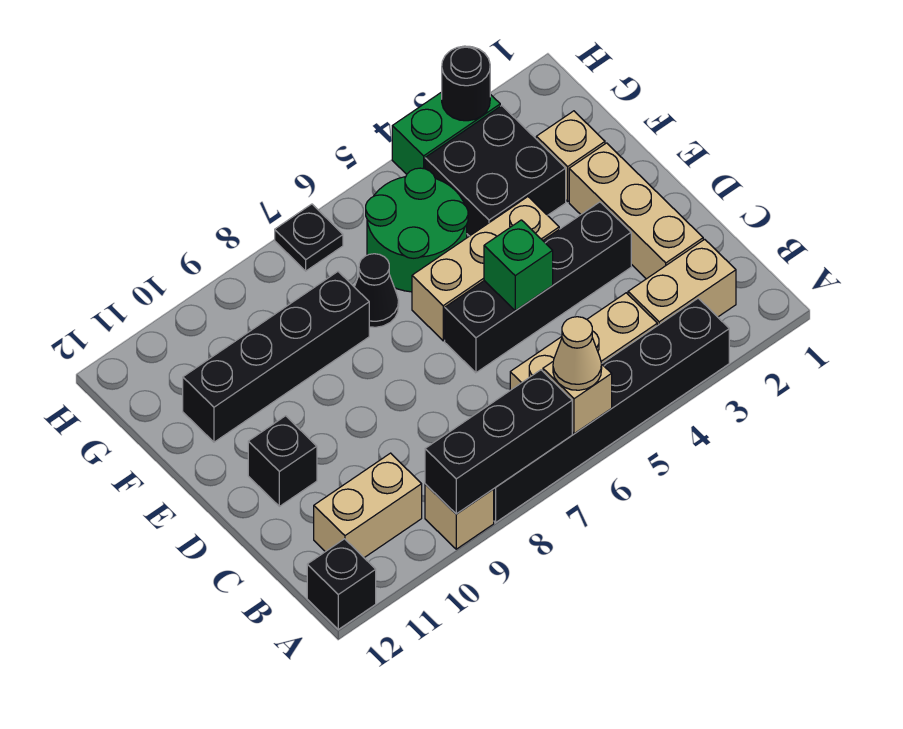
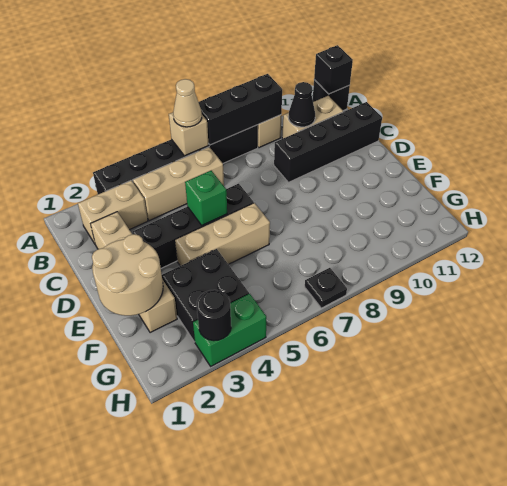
black 1x1 brick [248,416,317,506] -> black 1x1 brick moved to [314,45,353,94]
none -> tan 2x2 round brick [92,234,163,316]
green 2x2 round brick [366,168,468,292] -> none
black 1x1 cone [355,254,399,327] -> black 1x1 cone moved to [288,82,315,127]
black 1x4 brick [183,272,369,442] -> black 1x4 brick moved to [274,102,382,182]

